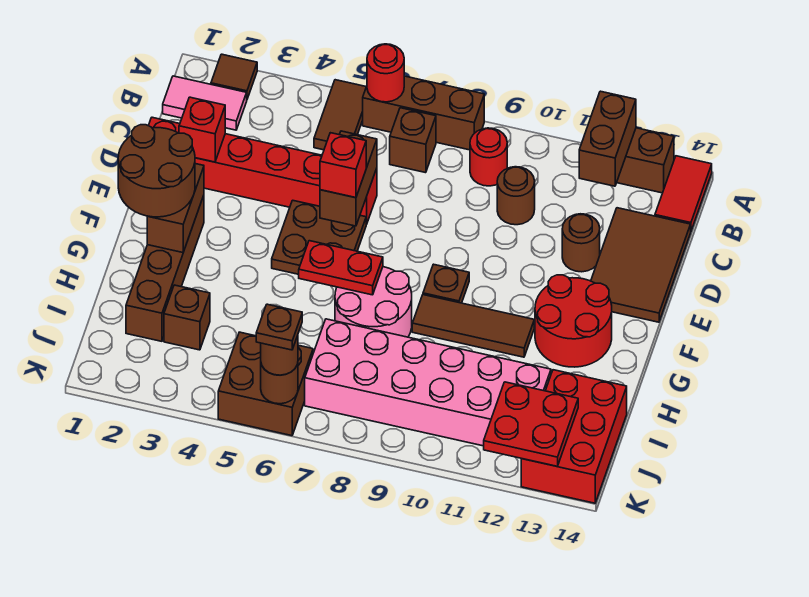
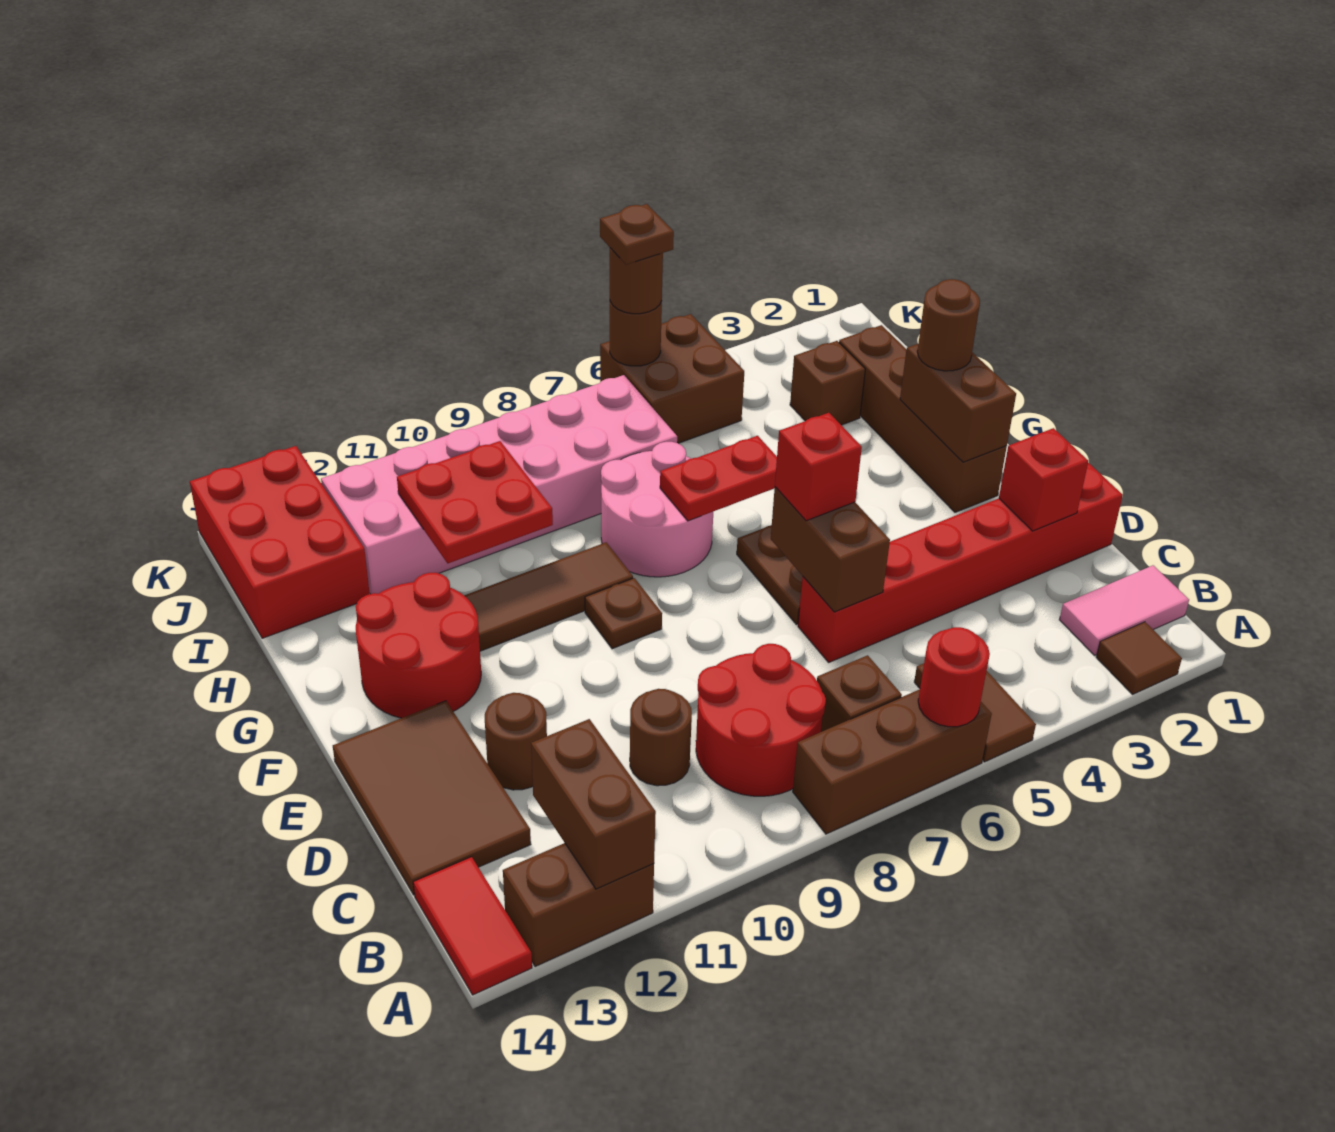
red 1x1 round brick [470,128,507,186] -> red 2x2 round brick [696,644,826,796]
brown 2x2 round brick [118,125,195,217] -> brown 1x1 round brick [917,279,980,371]
red 2x2 plate [484,382,578,466] -> red 2x2 plate moved to [397,441,553,563]

